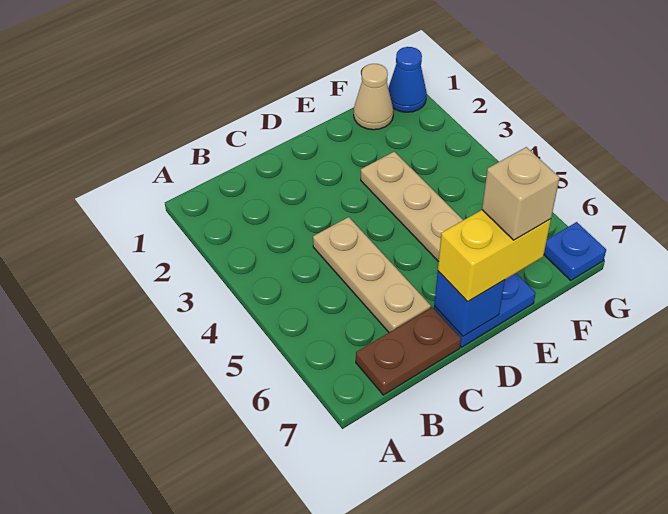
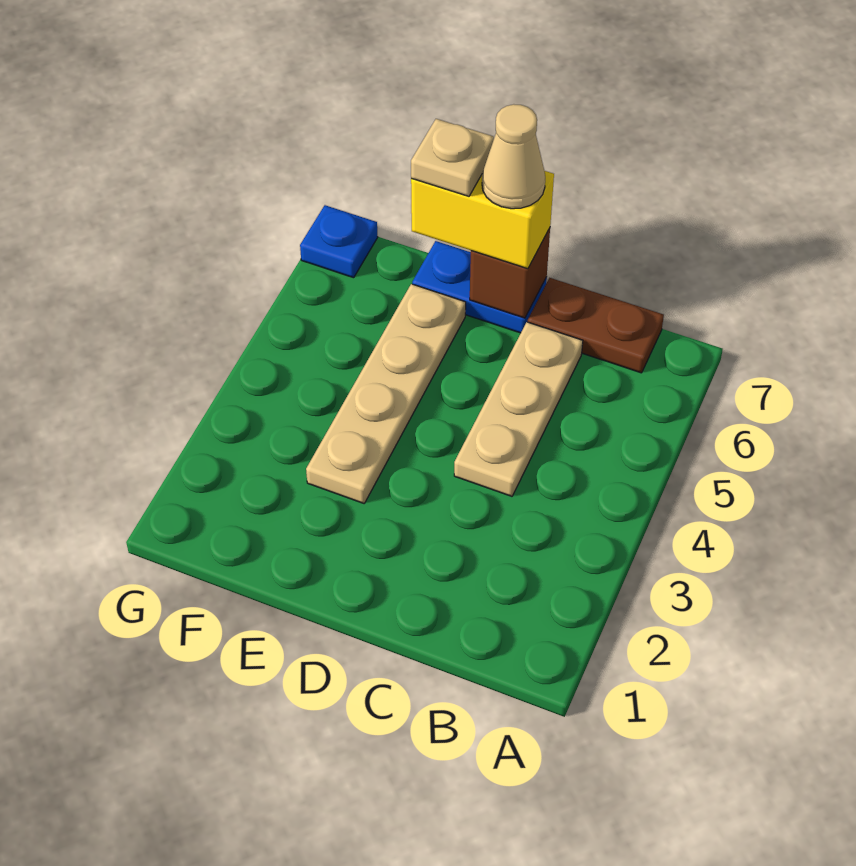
blue 1x1 brick [434,271,505,336] -> brown 1x1 brick [470,228,550,318]
tan 1x1 brick [482,147,559,240] -> tan 1x1 plate [411,119,494,196]
tan 1x1 cone [354,64,393,130] -> tan 1x1 cone moved to [482,104,545,209]
blue 1x1 cone [388,47,427,112] -> none

